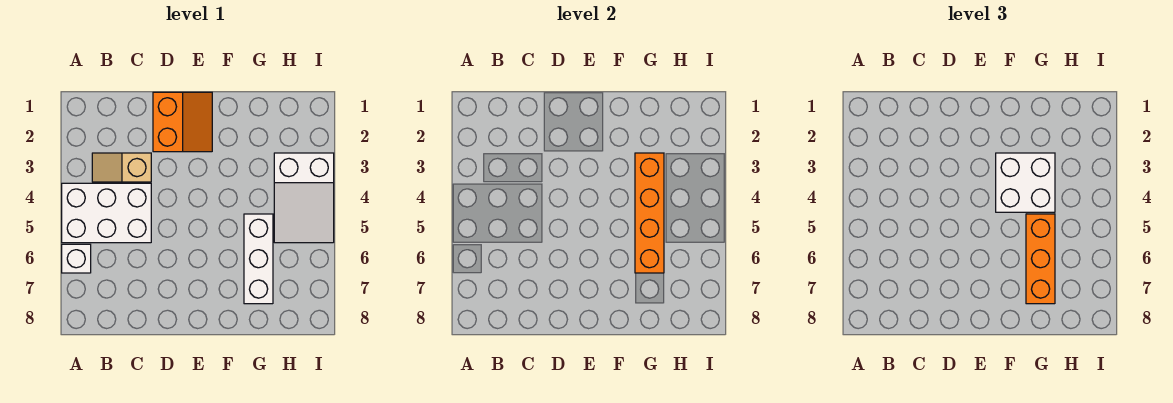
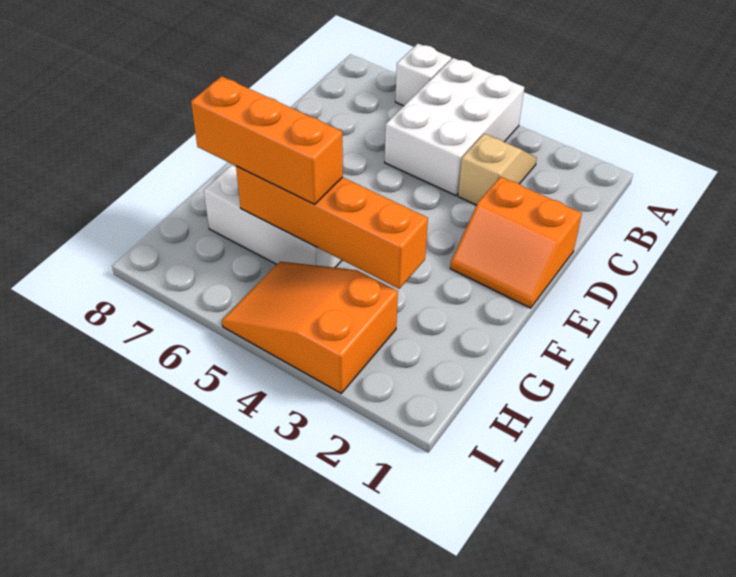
white 2x2 brick [996,153,1055,212] -> none
white 2x3 slope [274,153,334,243] -> orange 2x3 slope [222,262,398,393]

